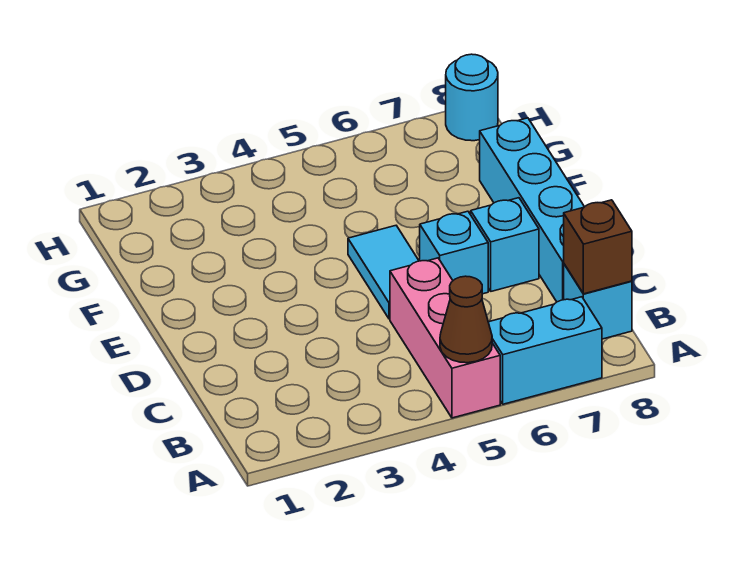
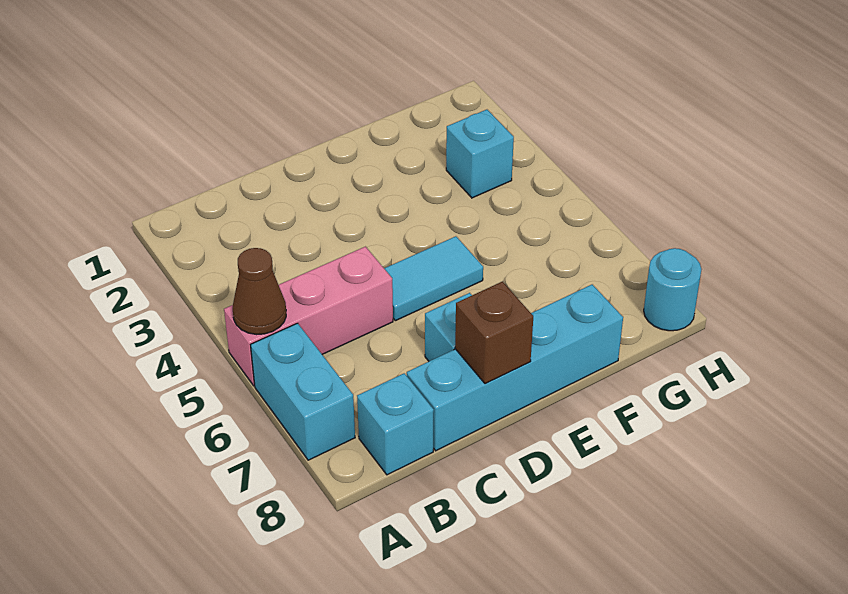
brown 1x1 brick [564,200,632,294] -> brown 1x1 brick moved to [455,282,533,384]
cyan 1x1 brick [420,211,488,294] -> cyan 1x1 brick moved to [446,110,514,198]

